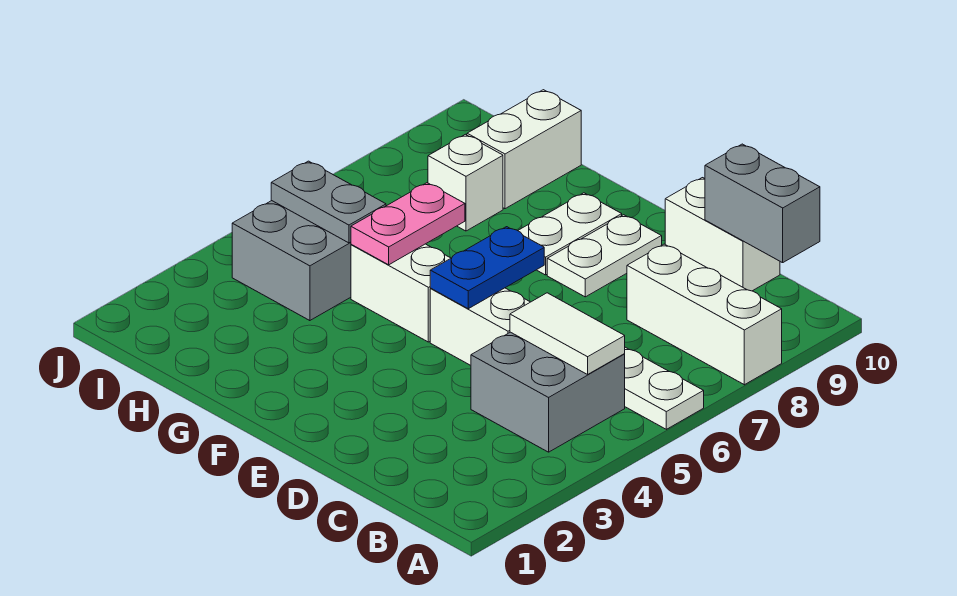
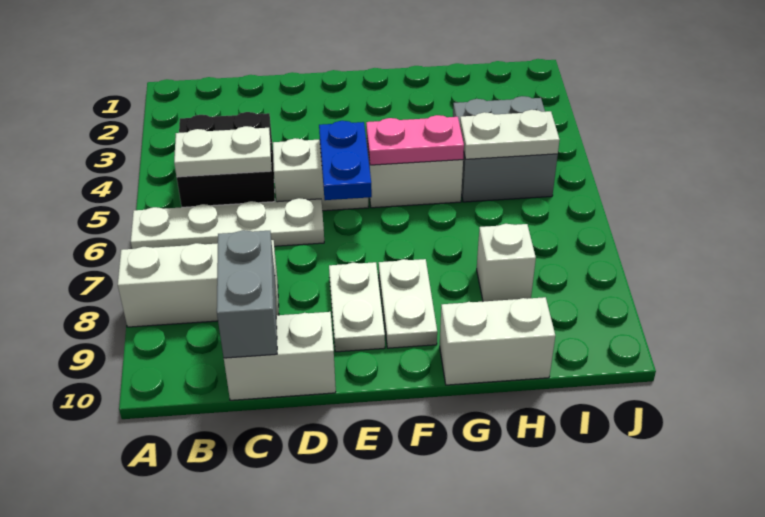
grey 2x2 brick [471,332,625,452] -> black 2x2 brick [177,112,275,207]
white 1x2 tile [510,293,625,374] -> white 1x2 plate [174,126,271,177]
grey 1x2 brick [705,144,820,263] -> grey 1x2 brick turned to [217,230,277,358]
pink 1x2 plate [351,183,465,265] -> pink 1x2 plate turned to [366,115,464,165]
grey 1x2 plate [271,161,386,243] -> white 1x2 plate [460,110,560,159]
white 1x2 brick [467,90,581,209] -> white 1x2 brick turned to [440,297,555,385]

